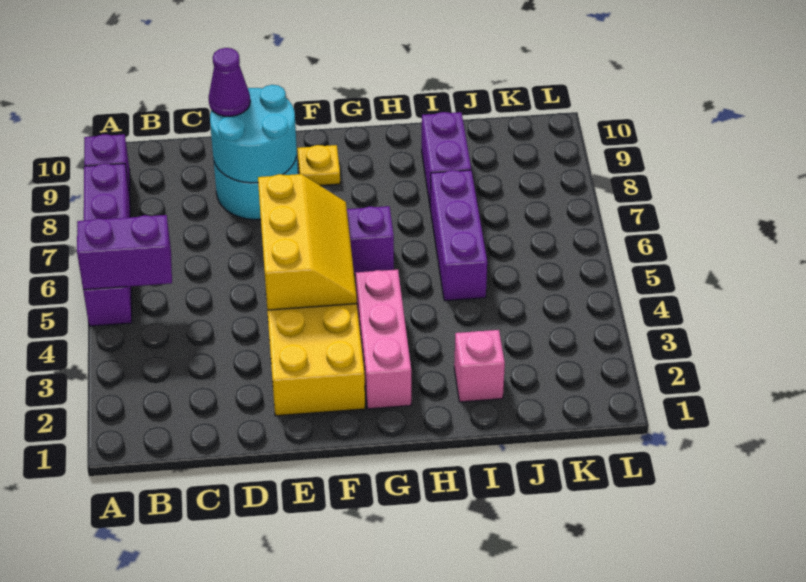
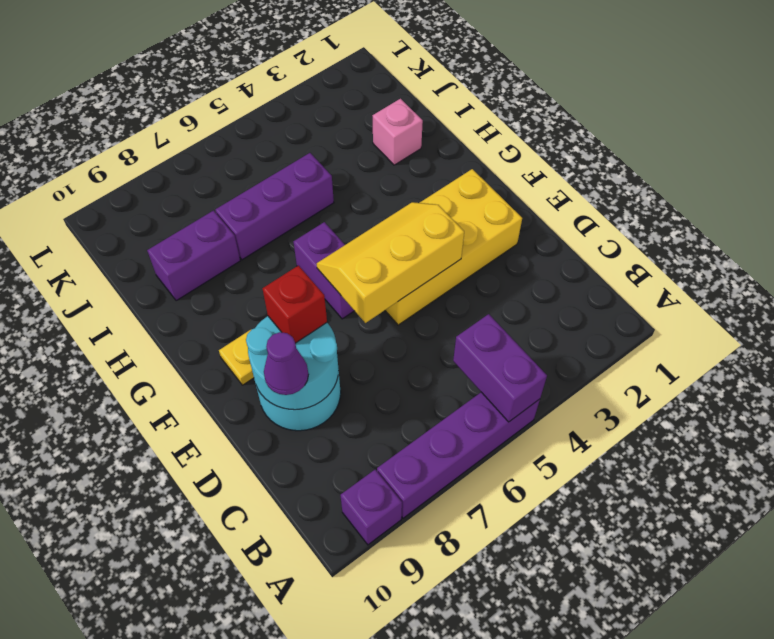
none -> red 1x1 brick [262,266,327,343]
pink 1x3 brick [355,269,411,409] -> none

